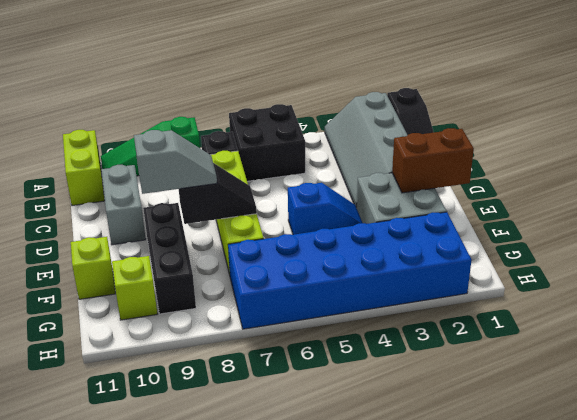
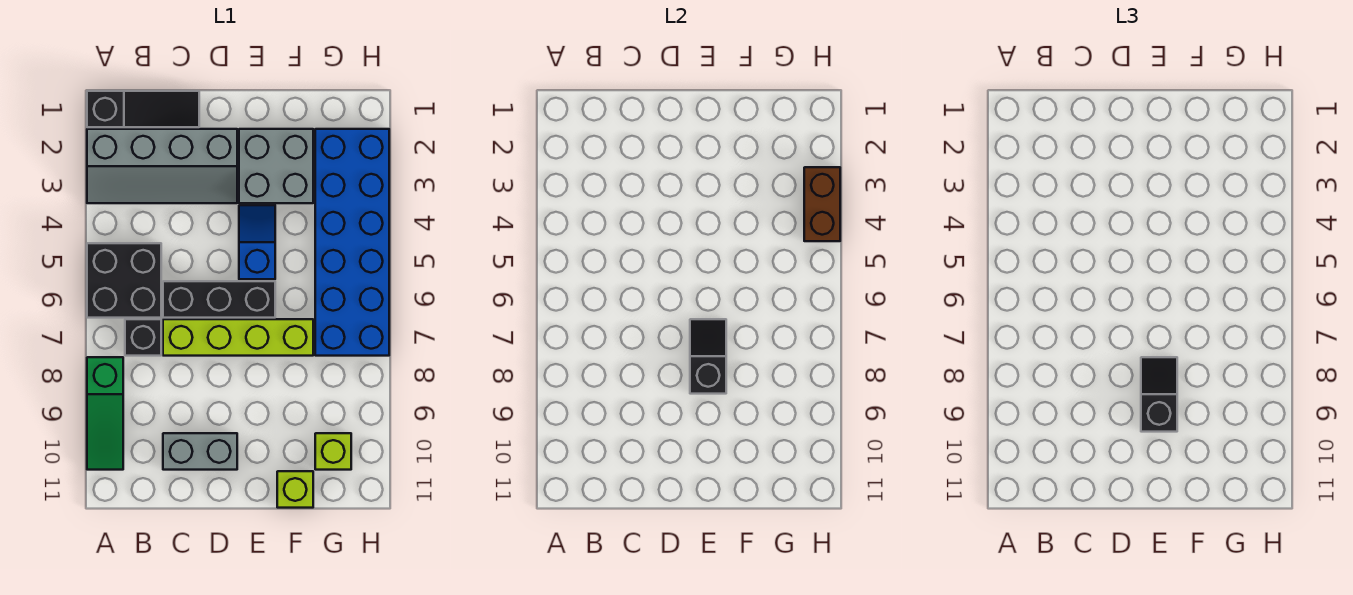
lime 1x2 brick [63,130,105,206] -> none
brown 1x2 brick [392,128,474,193] -> brown 1x2 brick moved to [804,167,840,241]
grey 1x2 slope [134,130,217,194] -> black 1x2 slope [1141,357,1177,432]
black 1x3 brick [143,203,196,314] -> black 1x3 brick moved to [163,281,275,318]

